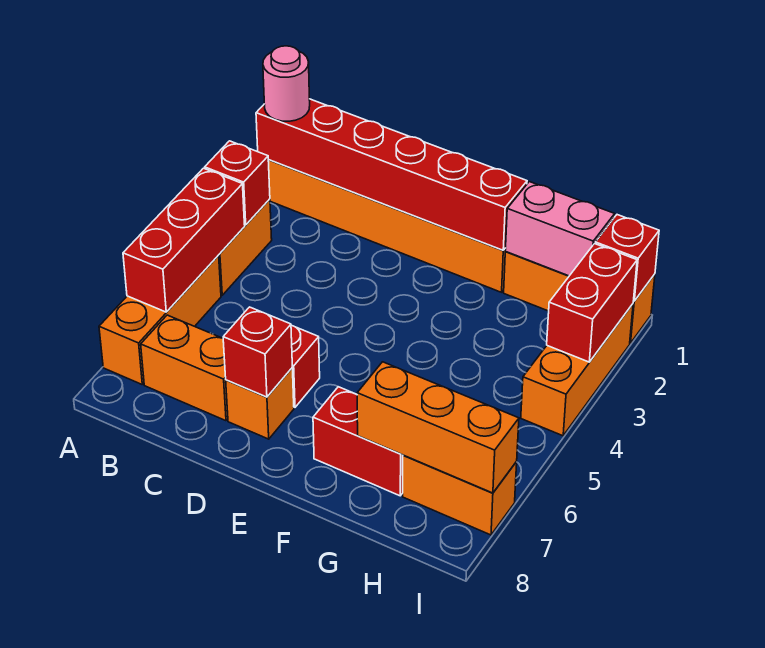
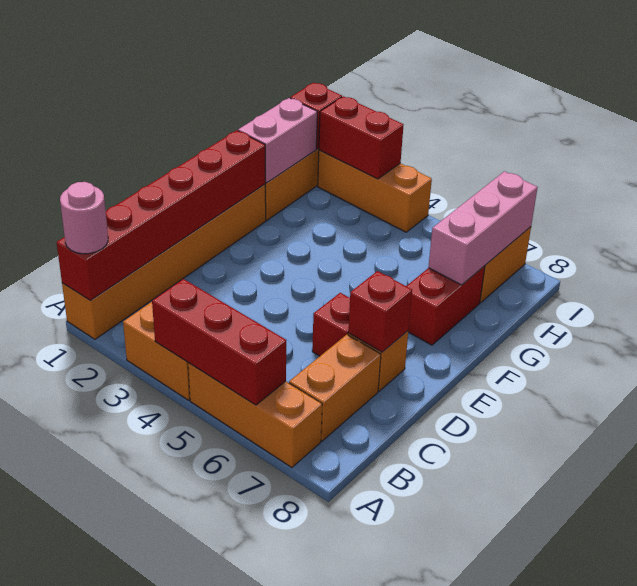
red 1x1 brick [205,141,270,225] -> none
orange 1x3 brick [357,362,519,493] -> pink 1x3 brick [428,171,538,285]

